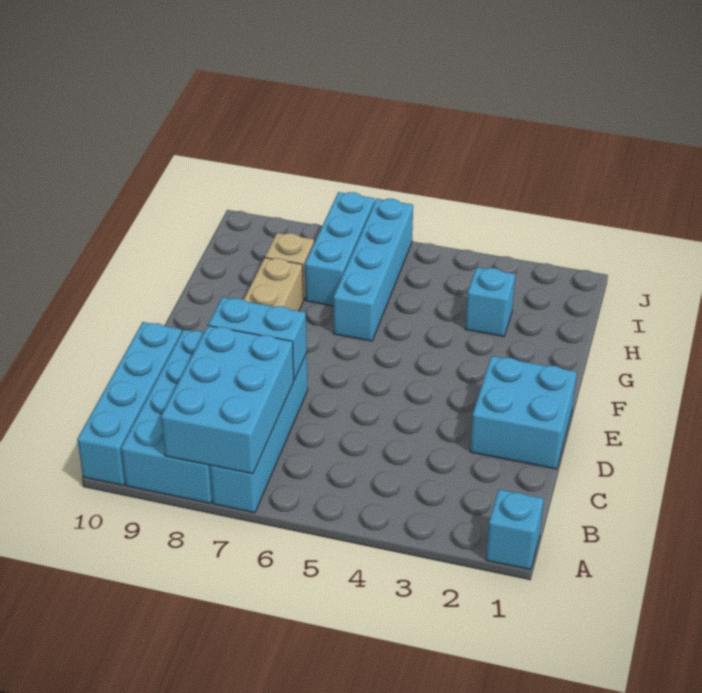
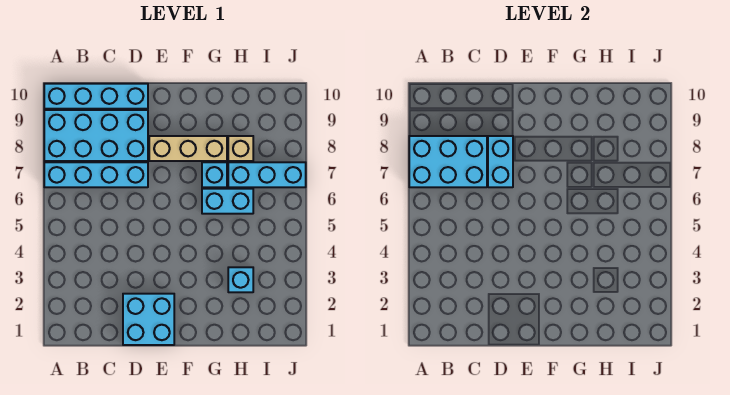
cyan 1x1 brick [486,489,544,570] -> cyan 1x1 brick moved to [202,162,227,187]
cyan 1x4 brick [334,199,413,341] -> cyan 1x2 brick [202,189,253,214]

